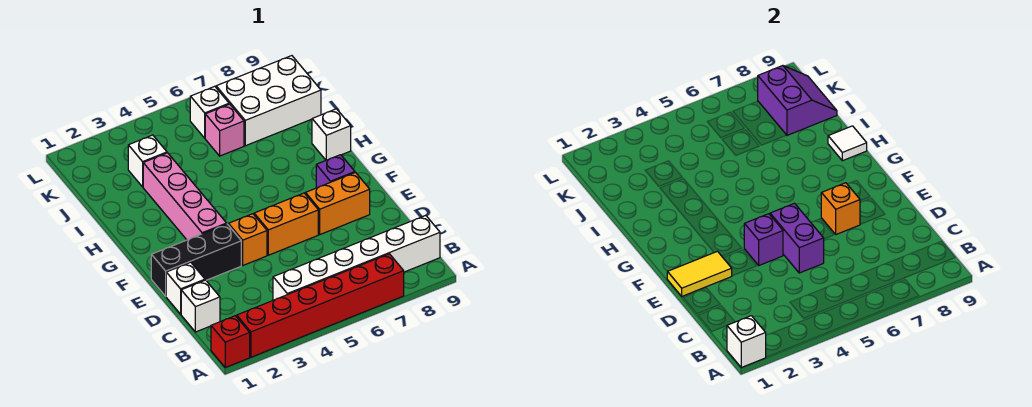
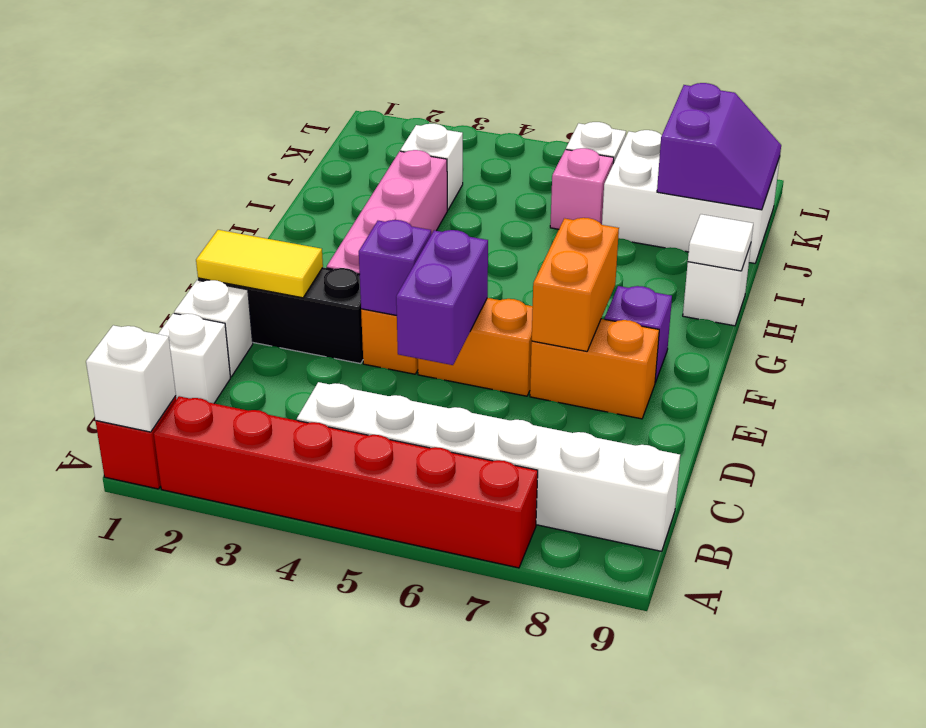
orange 1x1 brick [821,183,860,234] -> orange 1x2 brick [532,218,619,351]

